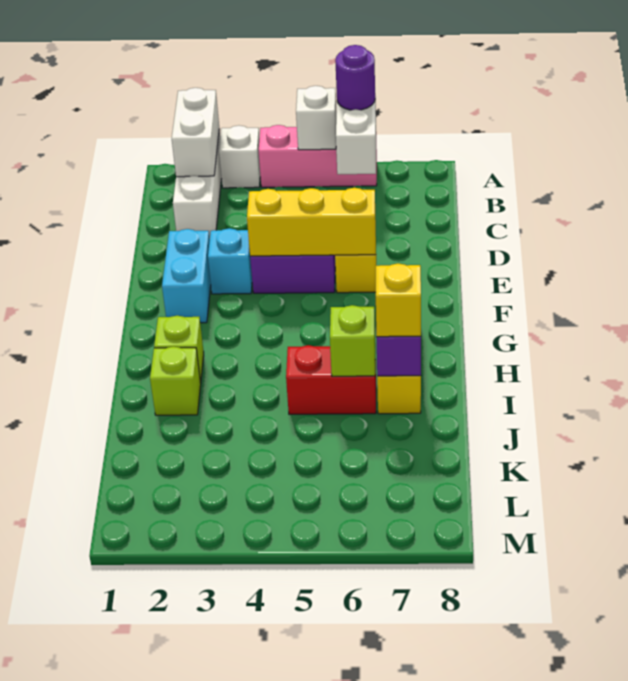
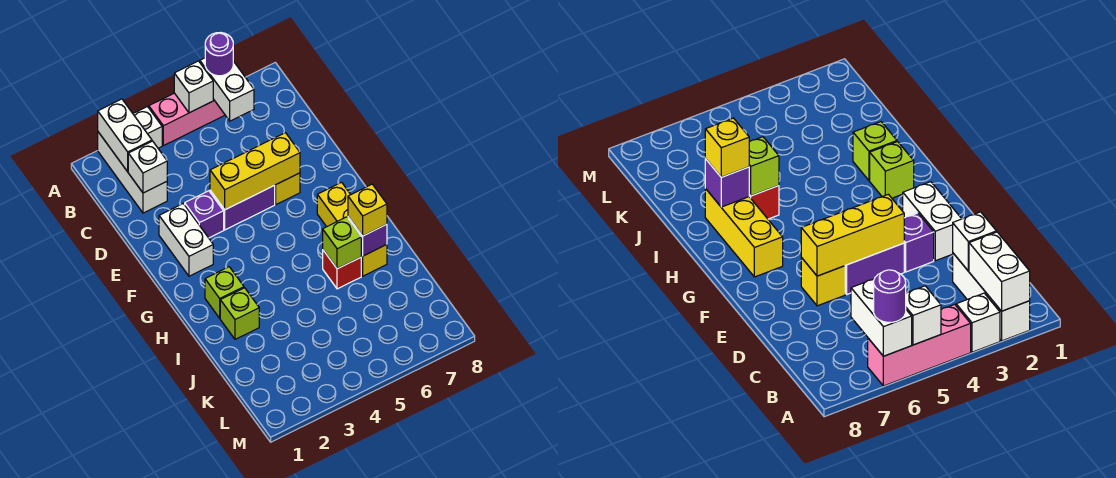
none -> white 1x1 brick [128,141,167,193]
cyan 1x2 brick [162,229,211,323] -> white 1x2 brick [159,204,213,276]
cyan 1x1 brick [208,228,252,294] -> purple 1x1 brick [185,191,224,238]
red 1x2 brick [286,345,376,414] -> red 1x1 brick [323,250,361,289]

